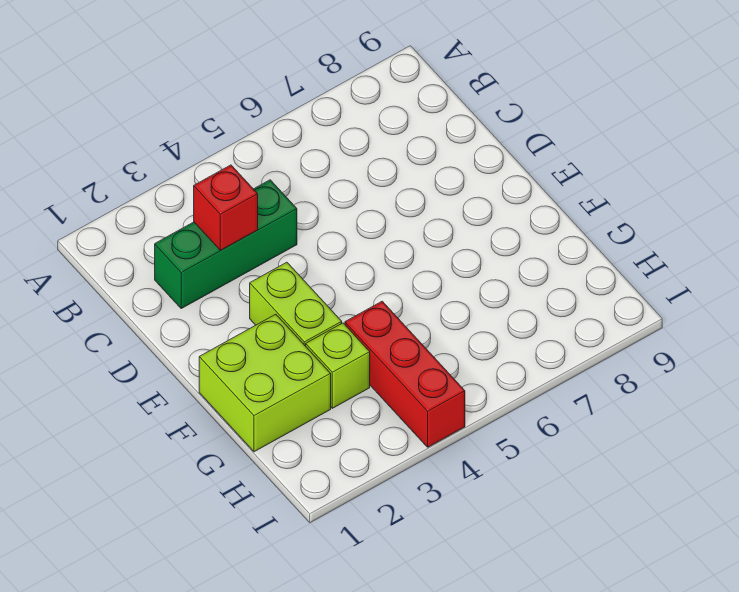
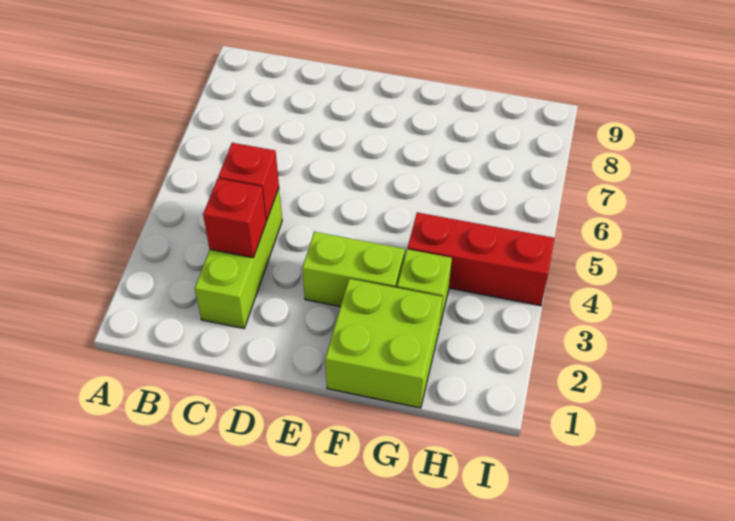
green 1x3 brick [155,180,297,308] -> lime 1x3 brick [195,188,282,328]
none -> red 1x1 brick [218,143,279,220]

